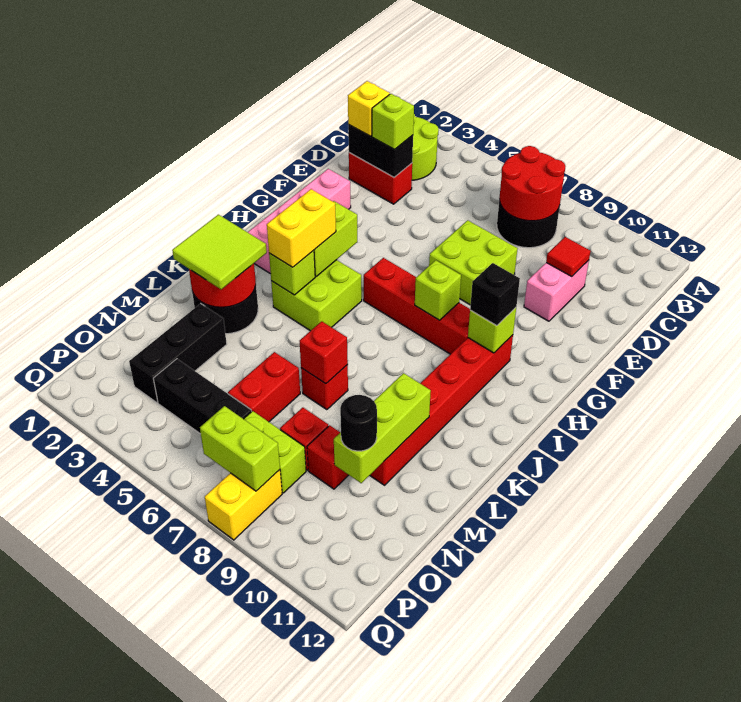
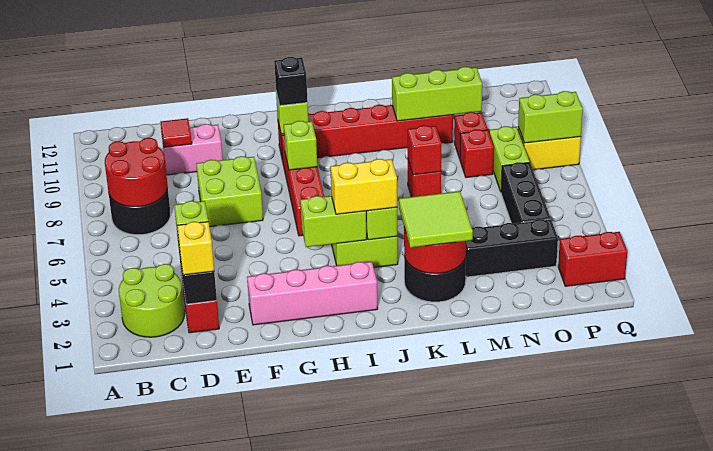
red 1x2 brick [228,352,300,422] -> red 1x2 brick moved to [558,232,627,286]
black 1x1 round brick [340,395,377,451] -> none
lime 1x2 brick [200,406,280,491] -> lime 1x2 brick turned to [518,91,583,143]

